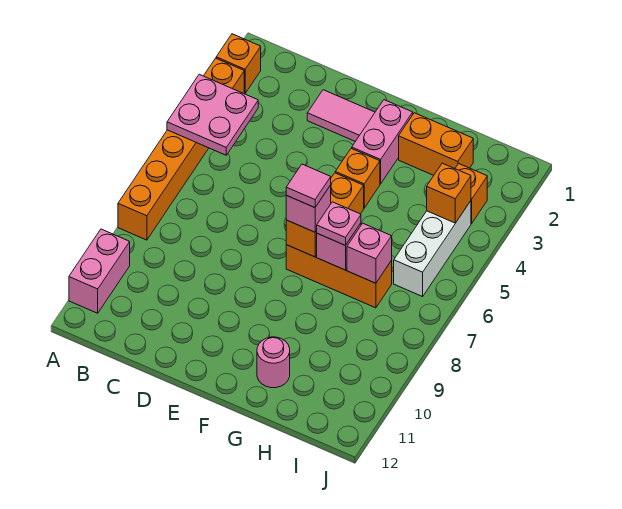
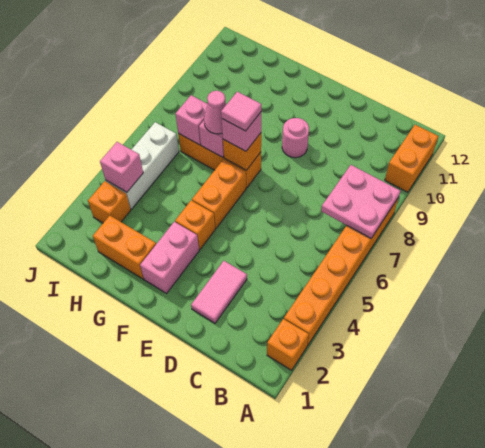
pink 2x2 plate [167,74,258,155] -> pink 2x2 plate moved to [321,165,400,238]
pink 1x2 brick [69,229,130,313] -> orange 1x2 brick [385,125,438,192]
pink 1x2 tile [307,90,375,141] -> pink 1x2 tile turned to [191,261,247,323]
pink 1x1 plate [317,202,361,245] -> pink 1x1 cone [204,91,226,134]
pink 1x1 round brick [257,337,290,388] -> pink 1x1 round brick moved to [282,118,309,158]
orange 1x1 brick [427,163,471,223] -> pink 1x1 brick [100,142,143,192]

